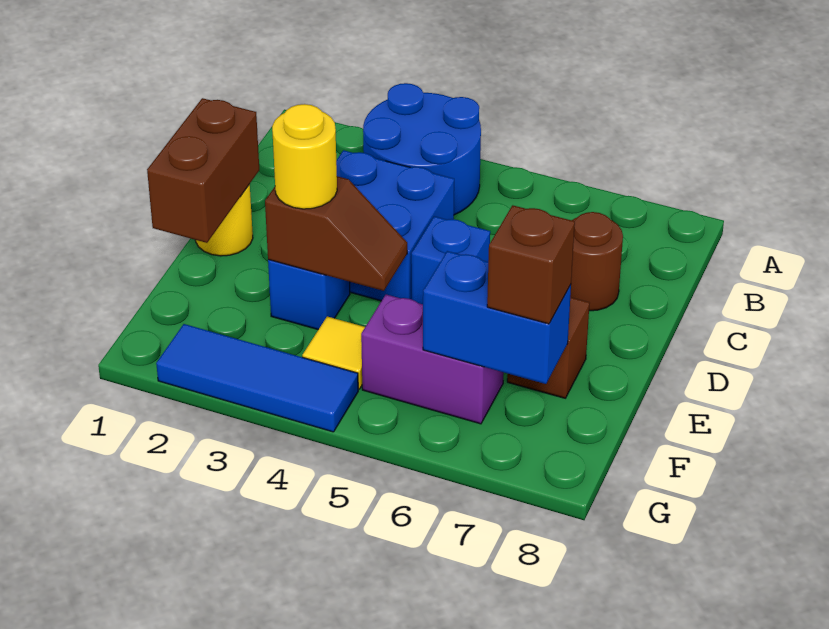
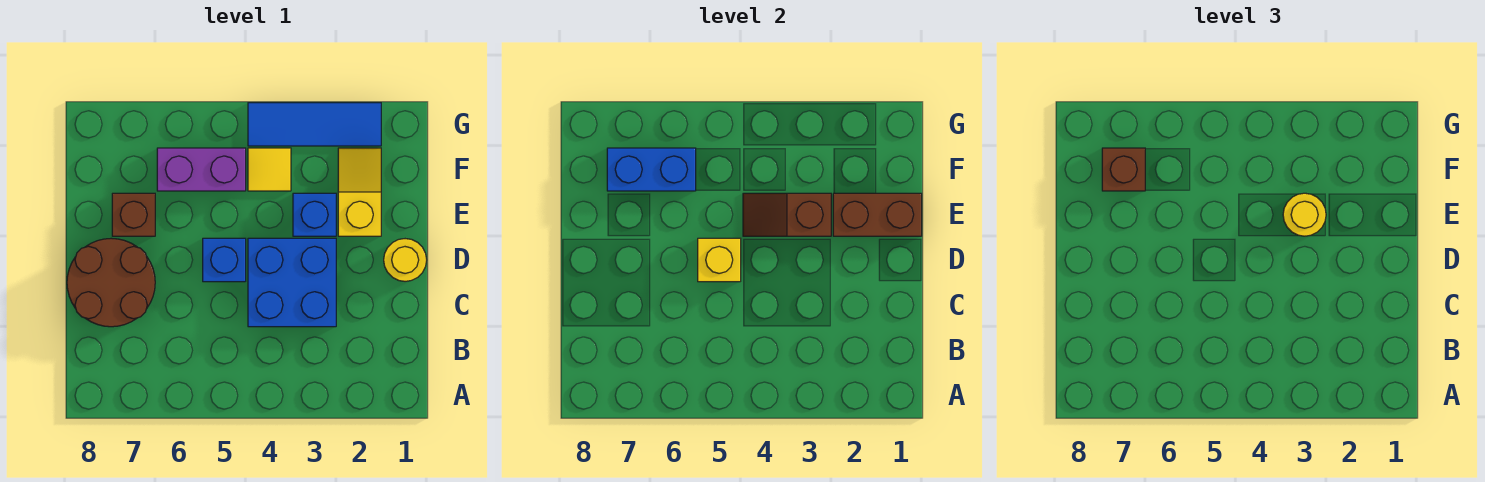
blue 2x2 round brick [363,83,481,215] -> none
brown 1x1 round brick [570,212,623,311] -> brown 2x2 round brick [67,238,155,327]
brown 1x2 brick [147,98,259,243] -> brown 1x2 brick turned to [833,193,922,236]
none -> yellow 1x1 brick [698,238,741,282]
none -> yellow 1x2 slope [338,148,381,236]

